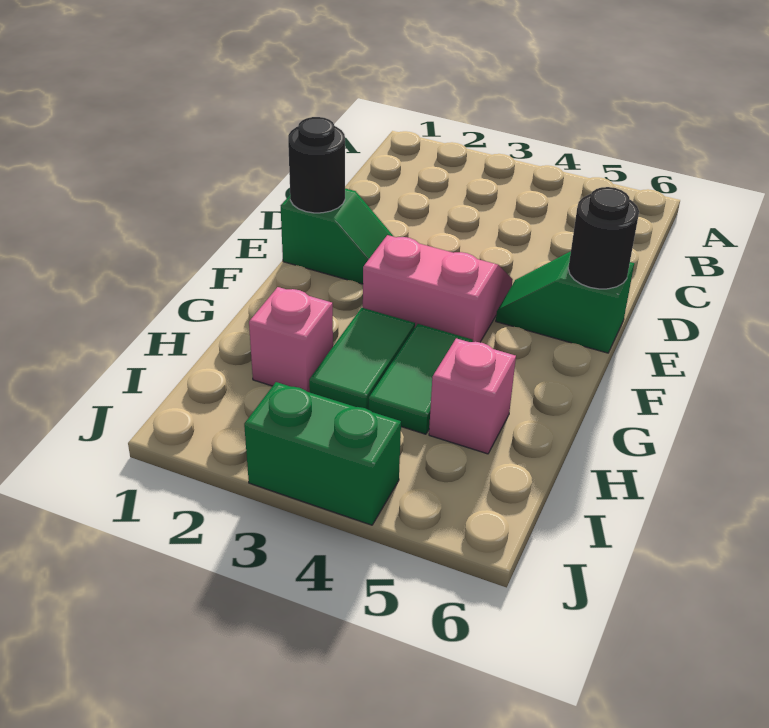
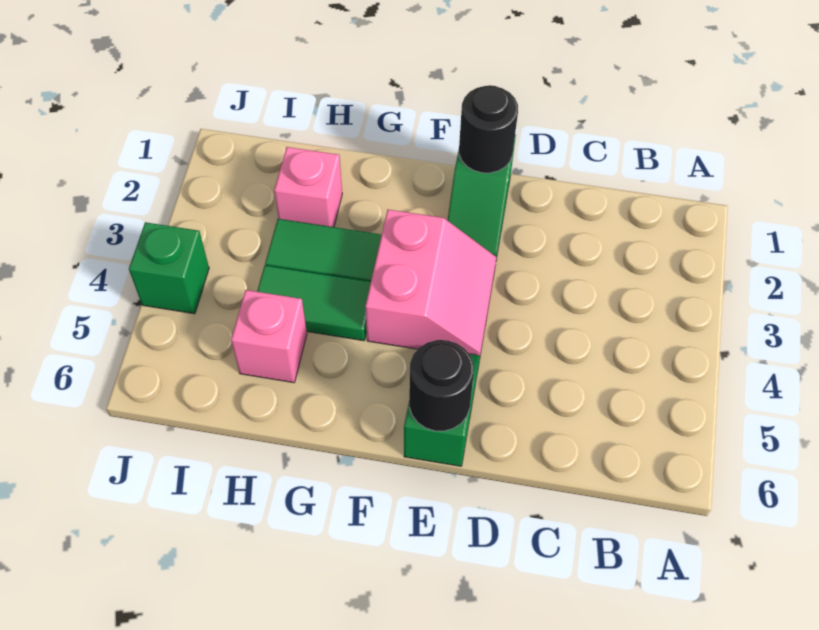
green 1x2 brick [244,382,401,525] -> green 1x1 brick [129,222,209,314]

